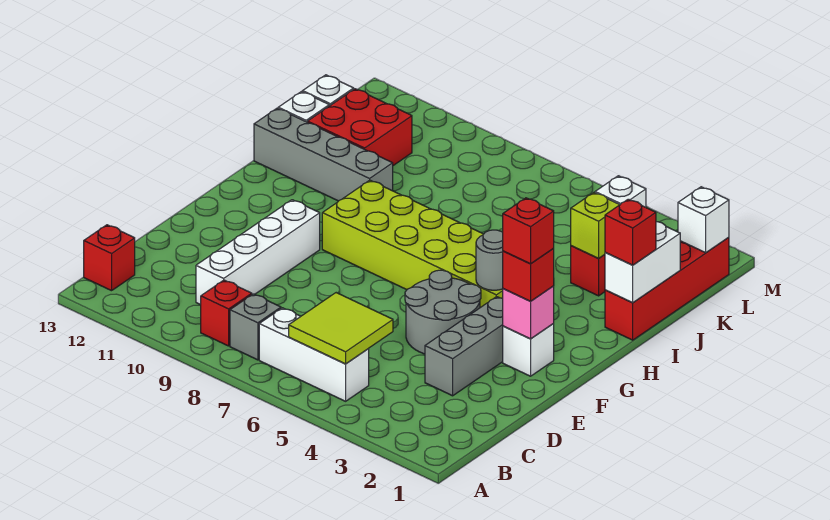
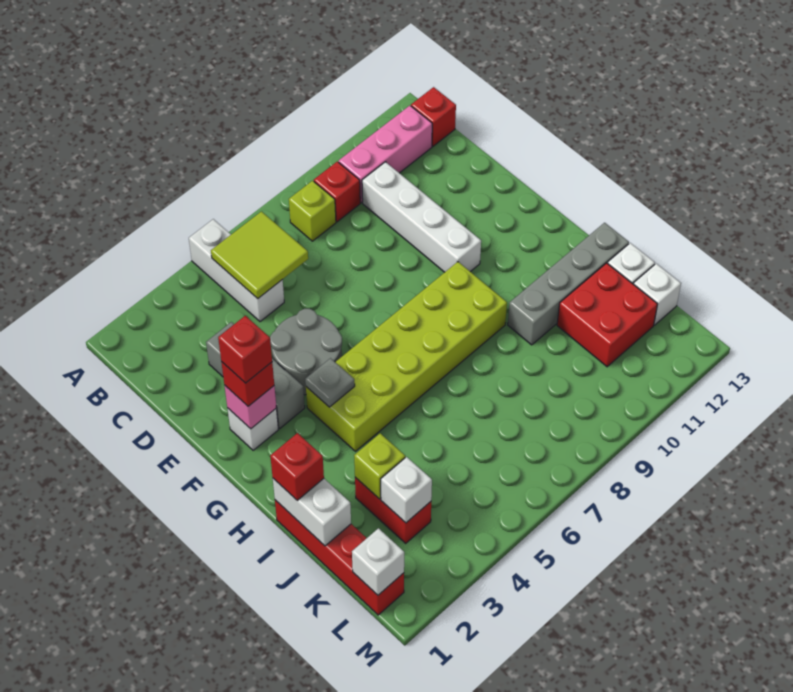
white 1x3 brick [259,308,369,401] -> white 1x3 brick turned to [189,219,284,322]
grey 1x1 brick [230,294,281,360] -> lime 1x1 brick [289,181,336,241]
none -> pink 1x3 brick [339,106,432,203]
grey 1x1 round brick [476,230,503,290] -> grey 1x1 plate [305,358,355,407]

